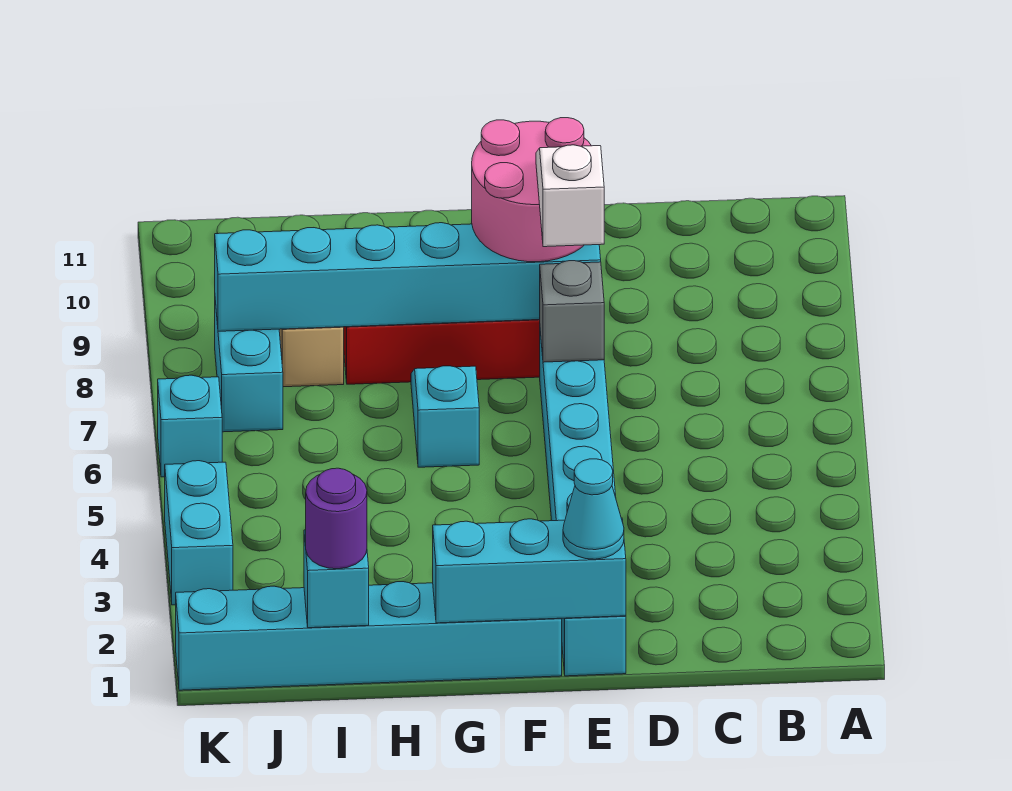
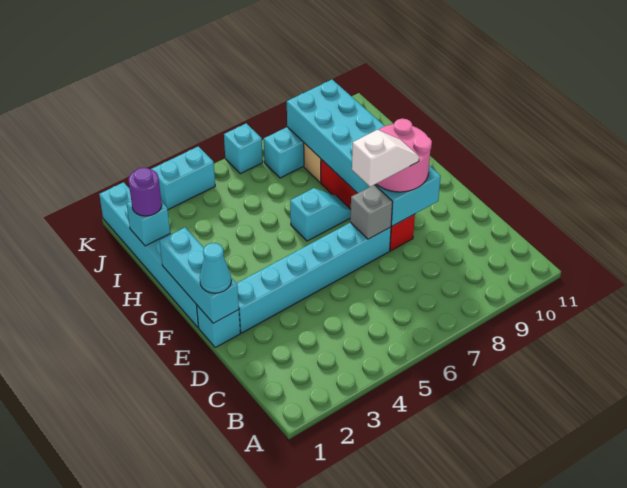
cyan 1x6 brick [215,223,601,331] -> cyan 2x6 brick [287,80,441,226]

